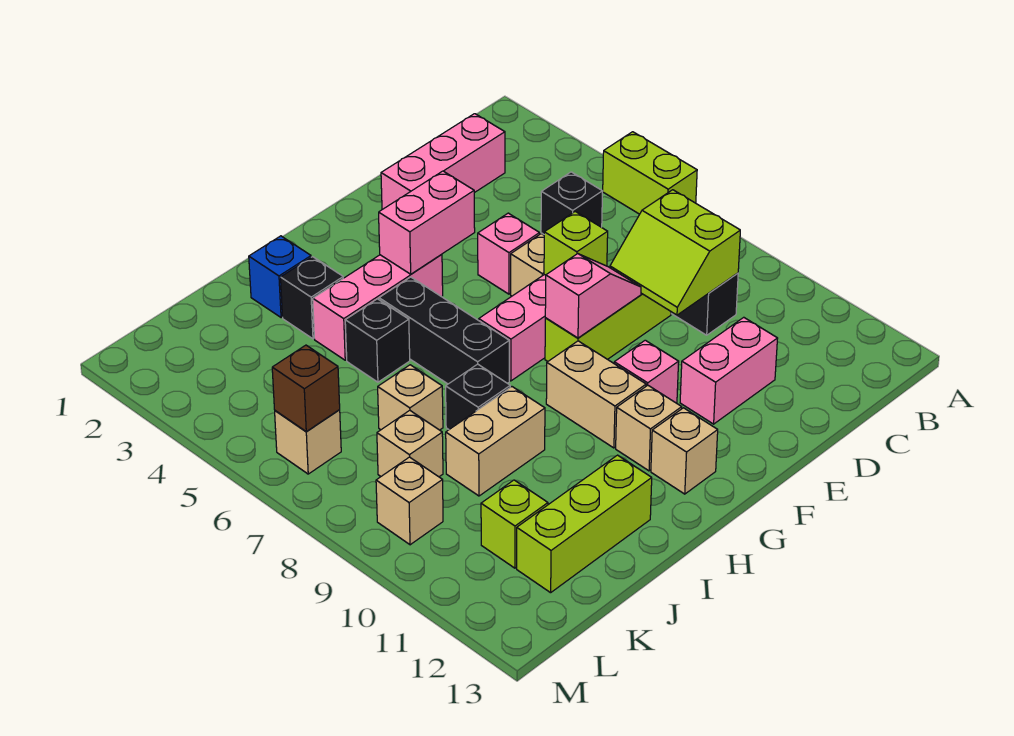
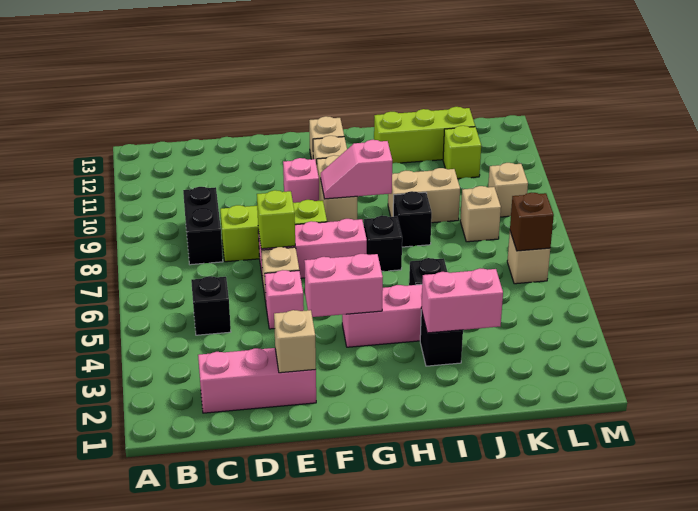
lime 1x2 brick [603,132,697,214] -> none
lime 2x2 slope [610,190,740,315] -> none
pink 1x2 brick [680,317,778,424] -> pink 1x2 brick moved to [421,269,503,333]
pink 1x2 slope [545,254,641,338] -> pink 1x2 slope moved to [321,140,392,199]
black 1x3 brick [379,277,509,384] -> black 1x1 brick [364,216,402,272]
blue 1x1 brick [249,236,311,318] -> none
tan 1x1 brick [378,365,443,430] -> tan 1x1 brick moved to [274,310,316,373]

